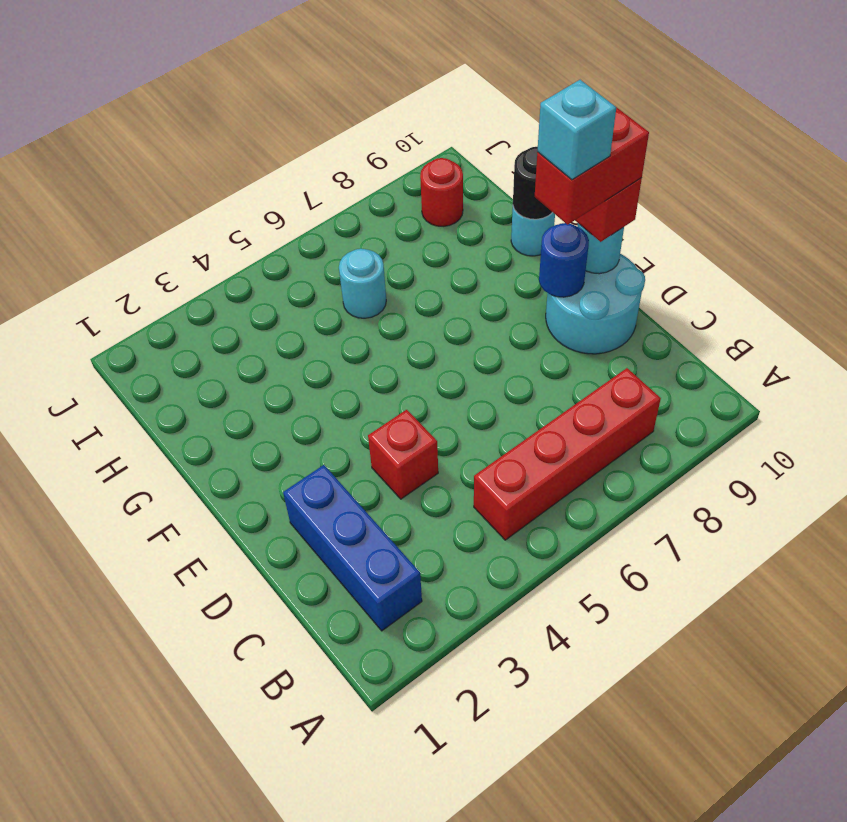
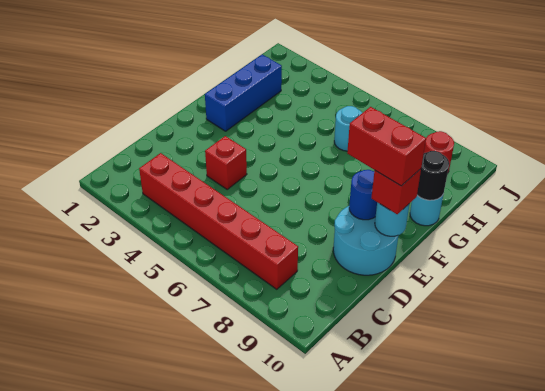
blue 1x3 brick [283,465,422,631] -> blue 1x3 brick moved to [205,55,282,131]
red 1x4 brick [474,368,661,540] -> red 1x6 brick [139,153,298,289]
cyan 1x1 brick [537,80,616,180] -> none

